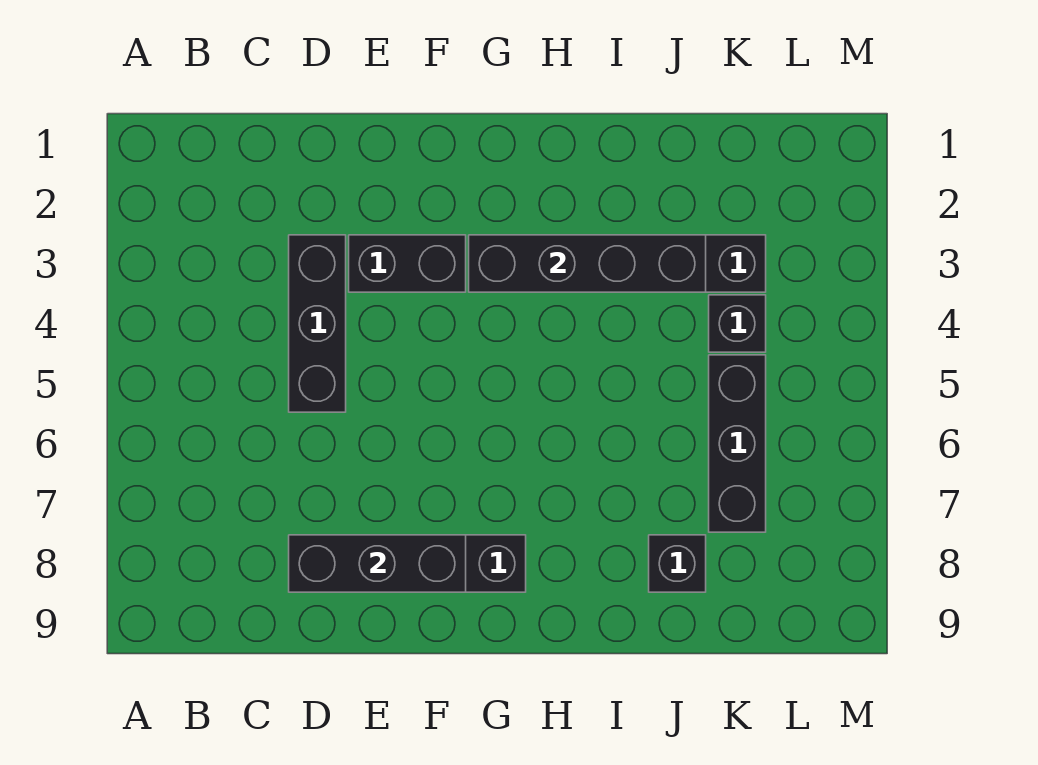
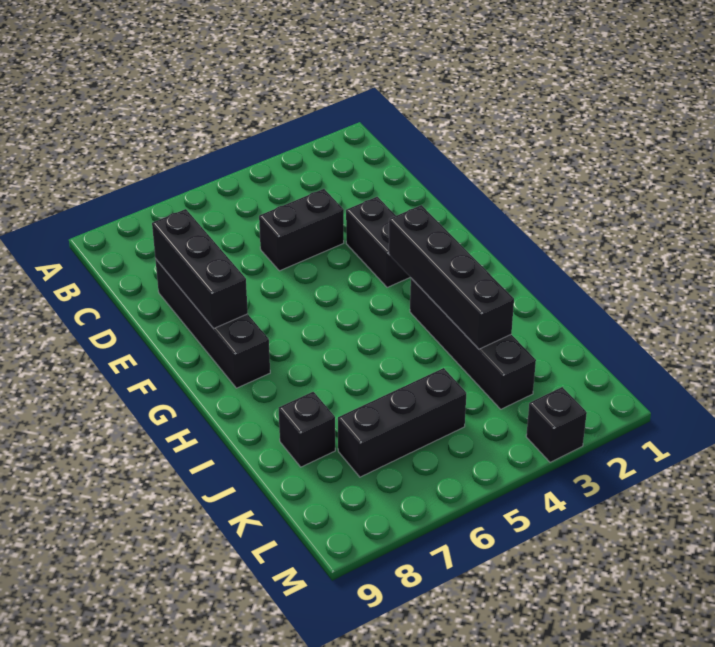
black 1x3 brick [289,235,346,412] -> black 1x2 brick [259,189,344,271]
black 1x1 brick [709,295,766,352] -> black 1x1 brick moved to [526,387,587,462]

